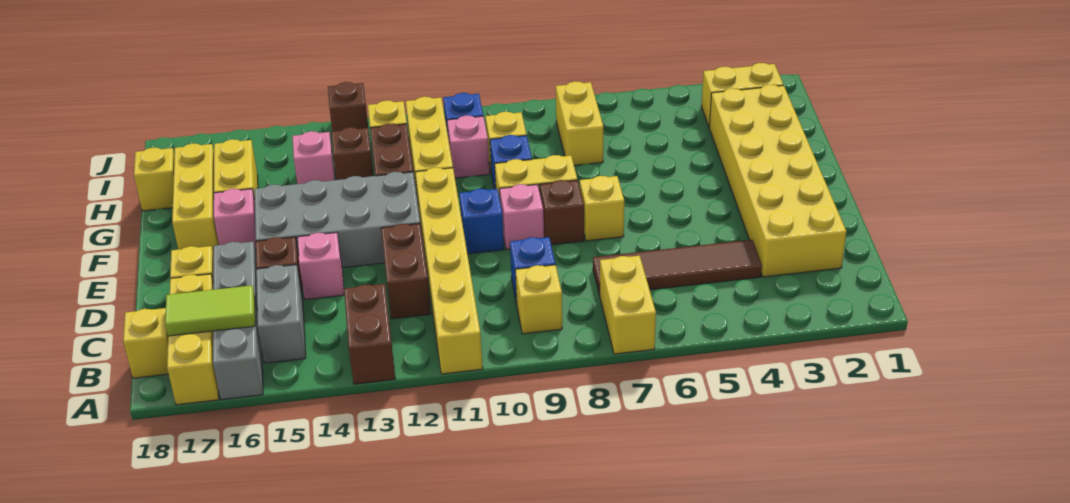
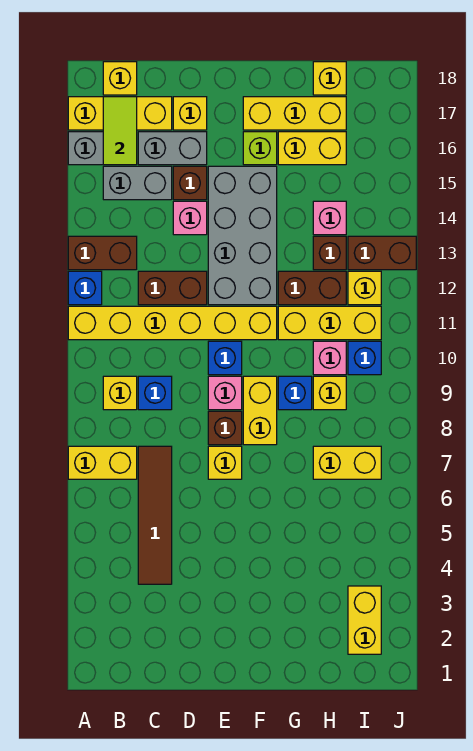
none -> blue 1x1 brick [68,271,102,305]
yellow 2x6 brick [709,85,846,277] -> none
pink 1x1 brick [214,189,256,250] -> lime 1x1 brick [243,132,277,165]
brown 1x1 brick [328,82,368,131] -> brown 1x2 brick [348,236,416,270]

